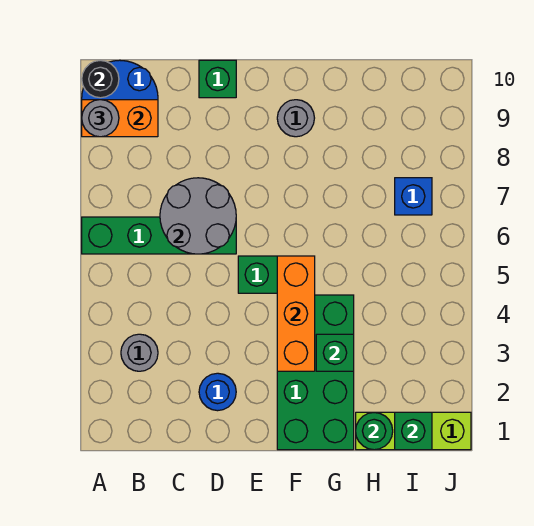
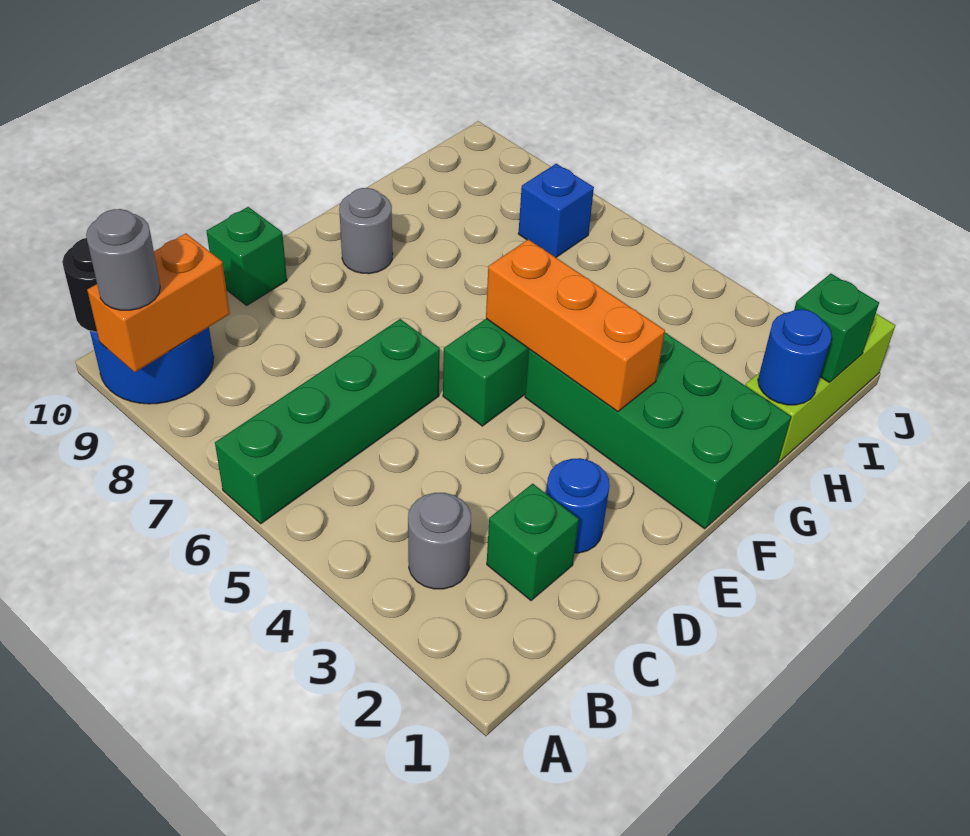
grey 2x2 round brick [160,178,236,254] -> none
green 1x1 brick [316,334,354,371] -> green 1x1 brick moved to [487,484,579,601]
green 1x1 round brick [356,412,393,450] -> blue 1x1 round brick [758,309,832,405]

